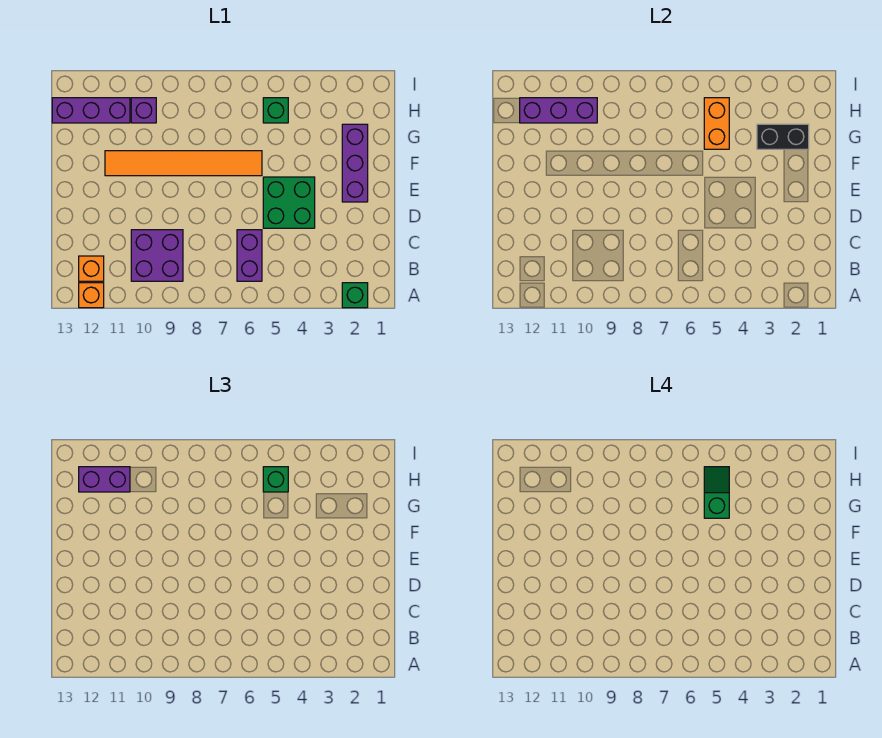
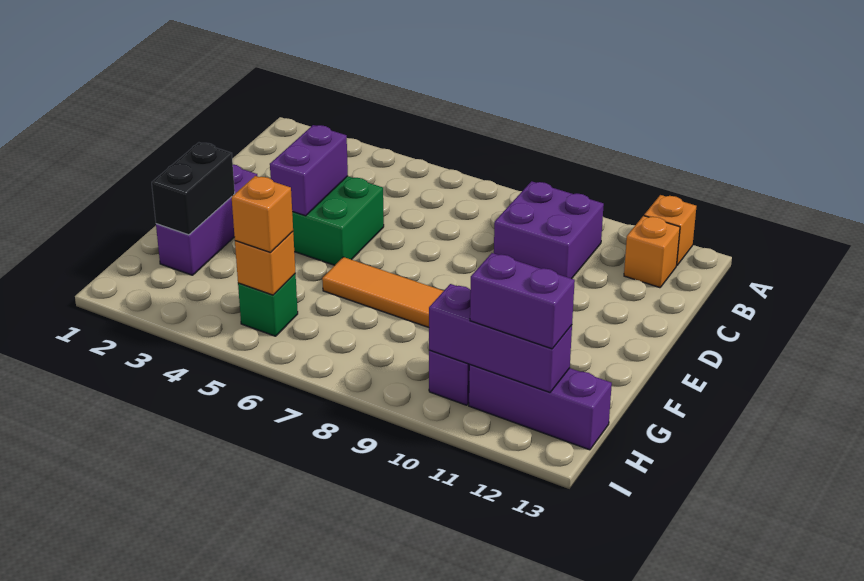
green 1x1 brick [342,283,368,308] -> none
purple 1x2 brick [237,230,262,281] -> purple 1x2 brick moved to [270,125,348,216]
black 1x2 brick [757,124,809,149] -> black 1x2 brick turned to [152,143,235,235]
orange 1x2 brick [704,98,729,149] -> orange 1x1 brick [235,232,295,295]
green 1x2 slope [704,467,729,518] -> none
green 1x1 brick [263,467,288,492] -> orange 1x1 brick [232,176,293,253]

